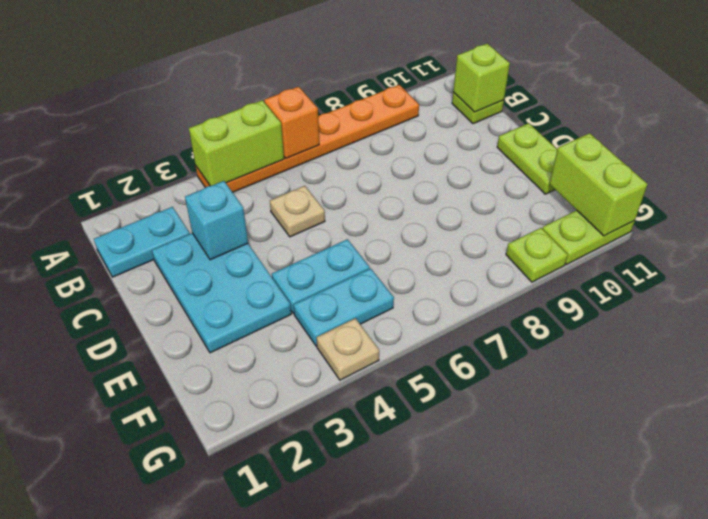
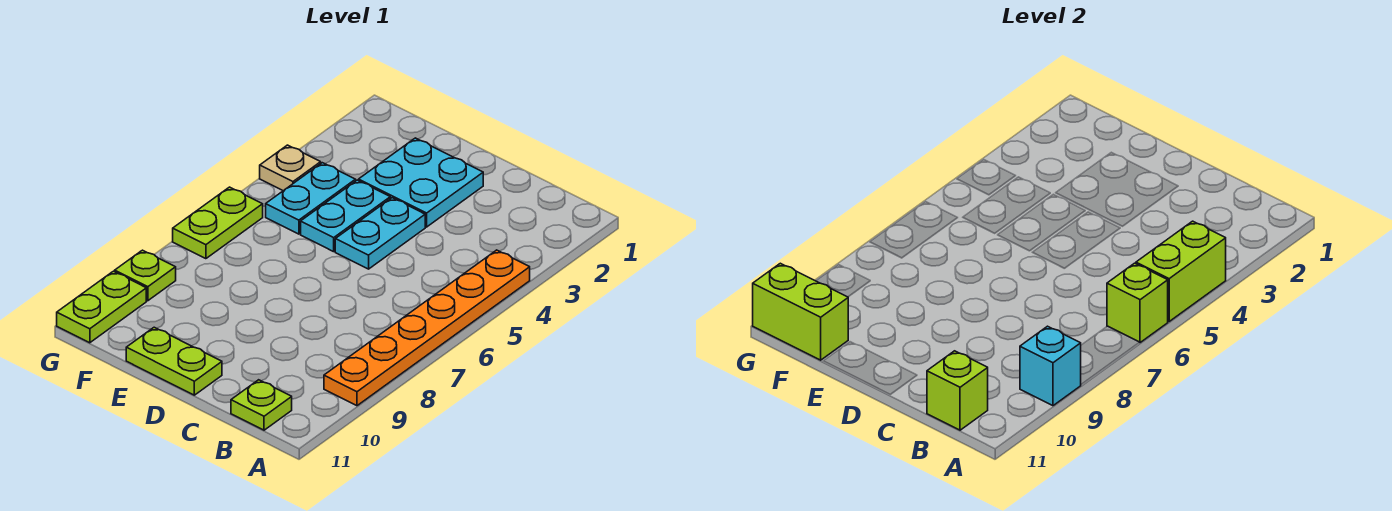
orange 1x1 brick [264,87,319,158] -> lime 1x1 brick [1107,263,1168,343]
cyan 1x2 plate [94,207,190,277] -> cyan 1x2 plate moved to [335,198,425,269]
cyan 2x3 plate [152,233,291,353] -> cyan 2x2 plate [359,138,483,227]
cyan 1x1 brick [185,181,248,260] -> cyan 1x1 brick moved to [1020,326,1081,406]
tan 1x1 plate [270,186,325,237] -> none
none -> lime 1x2 plate [173,187,263,259]

